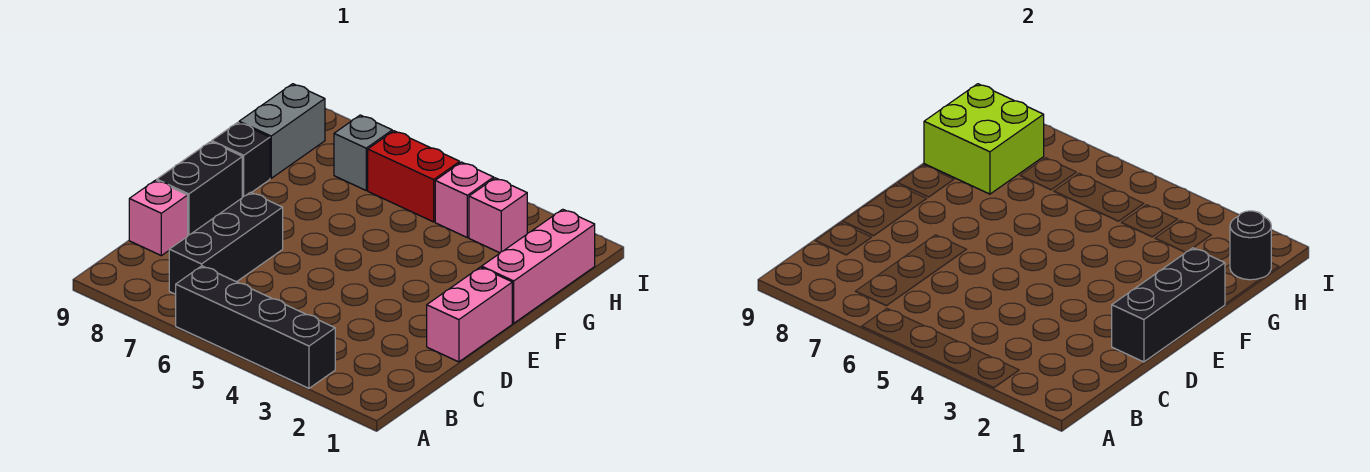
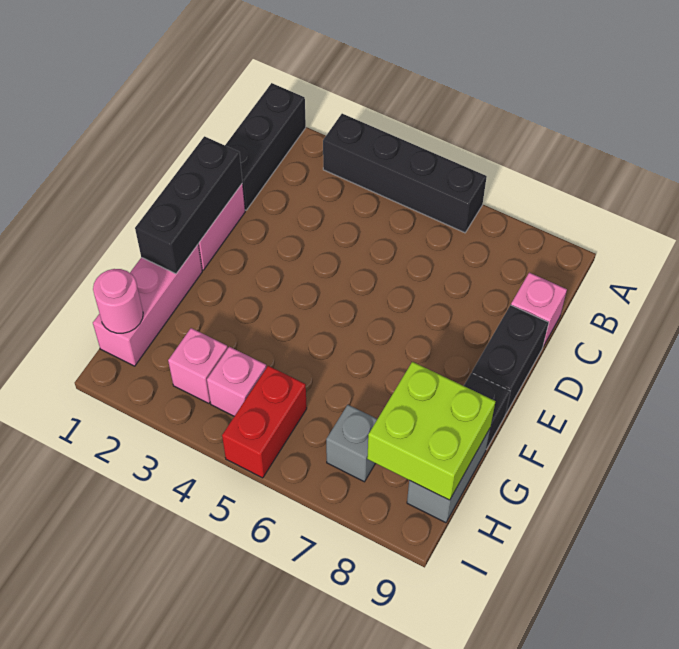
black 1x3 brick [169,192,283,294] -> black 1x3 brick moved to [225,83,306,210]
black 1x1 round brick [1230,211,1271,280] -> pink 1x1 round brick [93,269,143,333]
red 1x2 brick [368,131,460,222] -> red 1x2 brick turned to [222,366,307,478]

